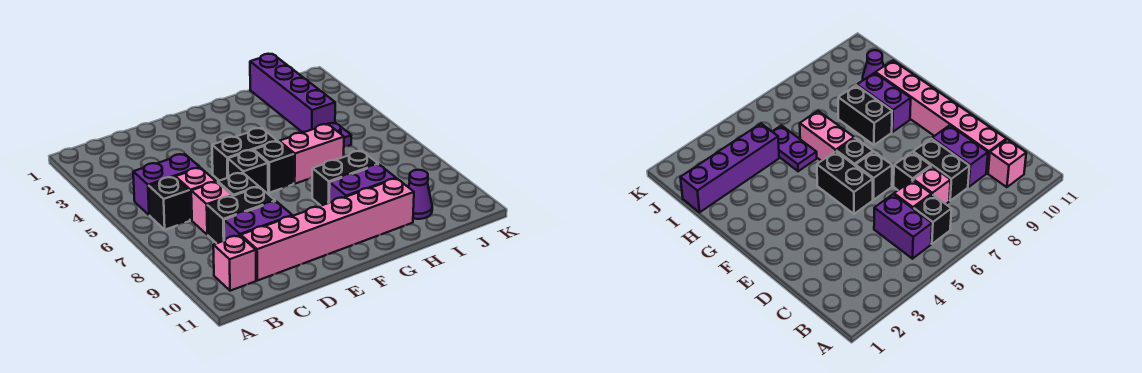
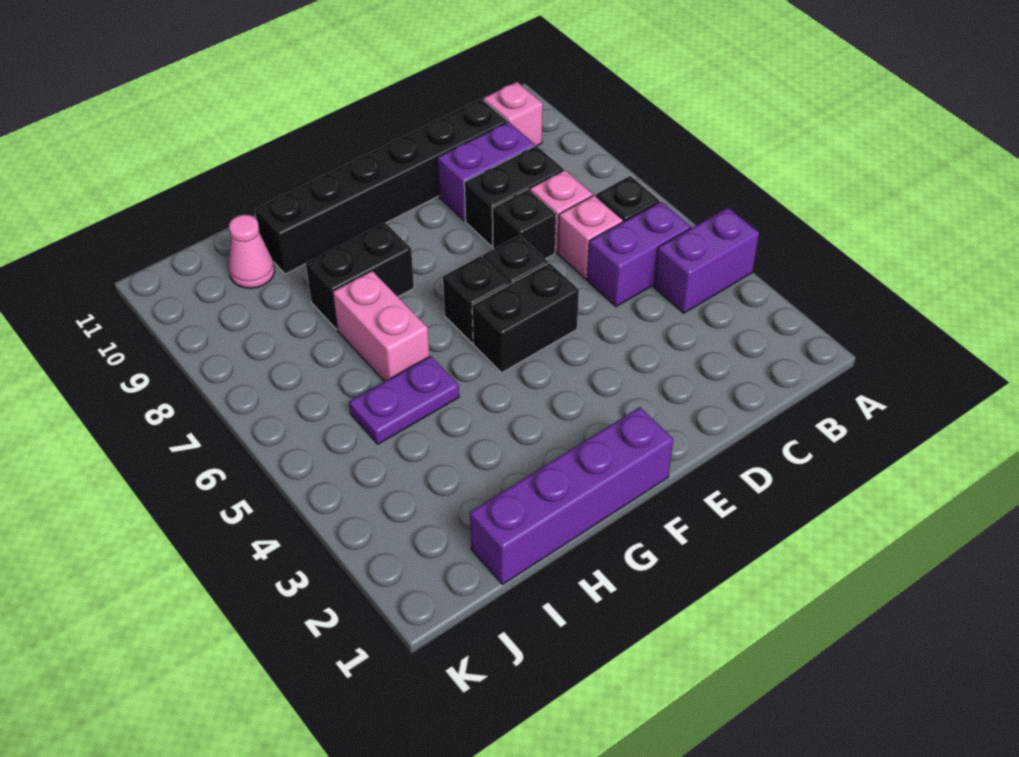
pink 1x6 brick [241,179,414,281] -> black 1x6 brick [255,99,507,274]
pink 1x2 brick [279,124,344,184] -> pink 1x2 brick turned to [333,271,429,382]
purple 1x2 brick [329,165,396,203] -> purple 1x2 brick moved to [654,208,759,313]
purple 1x4 brick [250,54,335,132] -> purple 1x4 brick turned to [470,407,674,584]
purple 1x1 cone [408,170,432,219] -> pink 1x1 cone [229,215,275,288]

